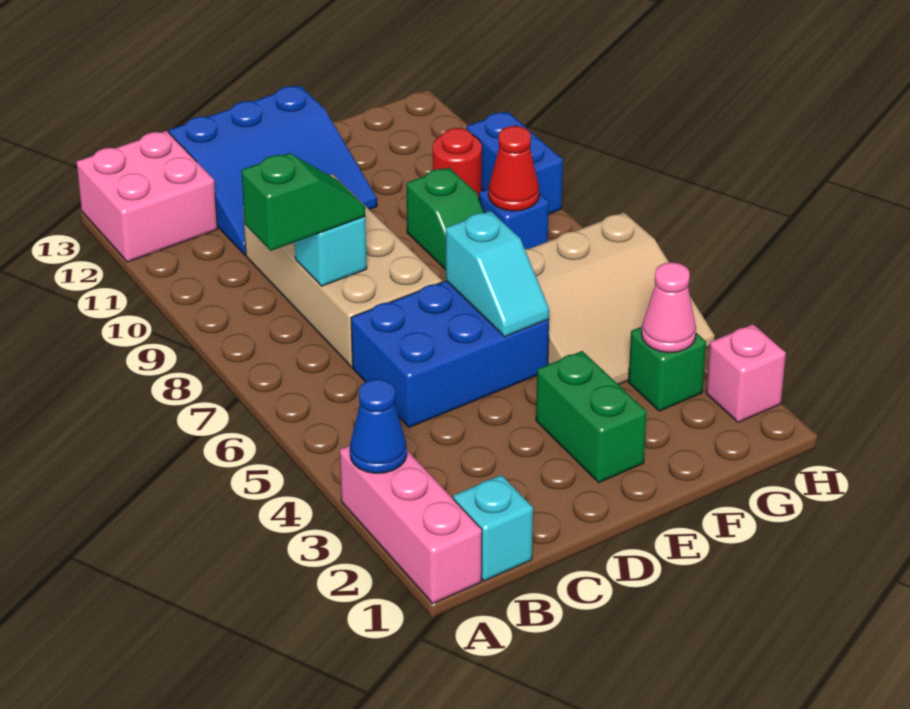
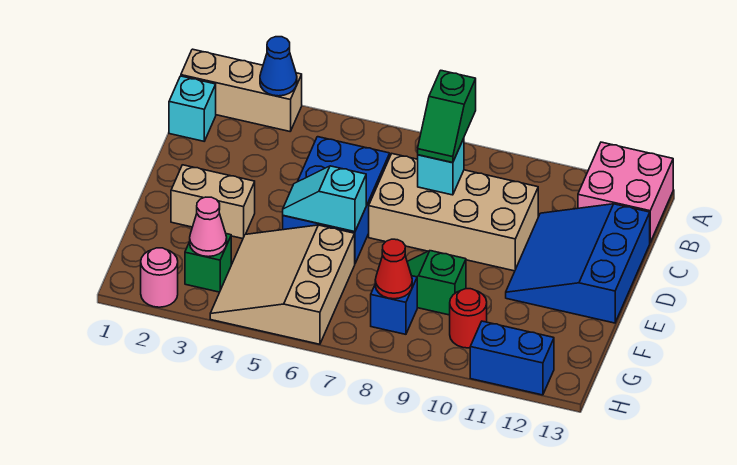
pink 1x3 brick [340,445,482,603] -> tan 1x3 brick [181,49,302,131]
green 1x2 brick [536,351,647,483] -> tan 1x2 brick [171,165,255,239]
pink 1x1 brick [706,324,786,422] -> pink 1x1 round brick [141,248,178,307]
blue 1x2 brick [467,112,563,214] -> blue 1x2 brick moved to [470,321,554,395]

